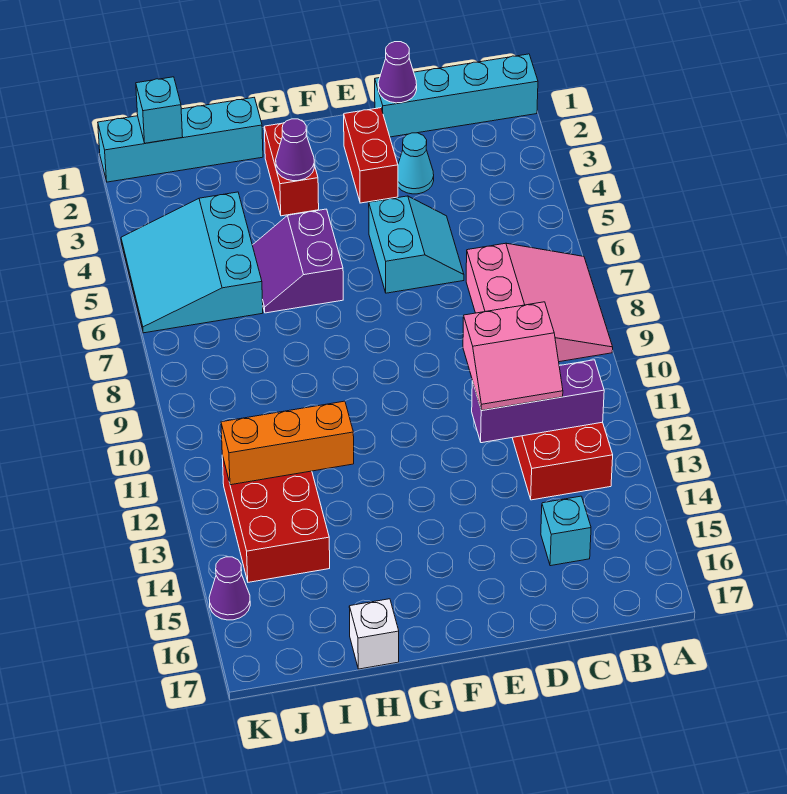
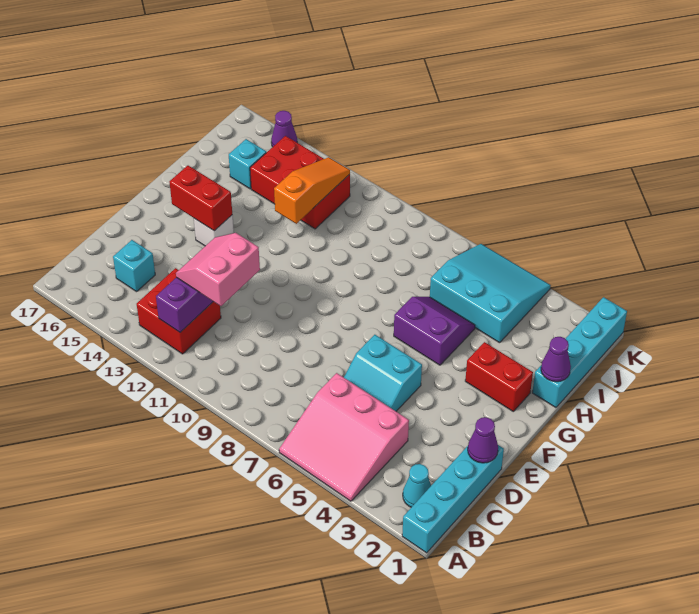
pink 3x3 slope [466,243,613,362] -> pink 3x3 slope moved to [279,373,409,501]
cyan 1x1 cone [398,133,434,194] -> cyan 1x1 cone moved to [403,464,431,507]
red 1x2 brick [344,108,398,203] -> red 1x2 brick moved to [170,166,232,231]
purple 1x1 cone [276,119,314,181] -> purple 1x1 cone moved to [541,337,571,382]
orange 1x3 brick [221,401,354,485] -> orange 1x3 slope [274,157,350,224]
white 1x1 brick [349,599,399,669] -> white 1x1 brick moved to [194,215,234,246]
cyan 1x1 brick [136,77,183,143] -> cyan 1x1 brick moved to [229,139,266,189]

